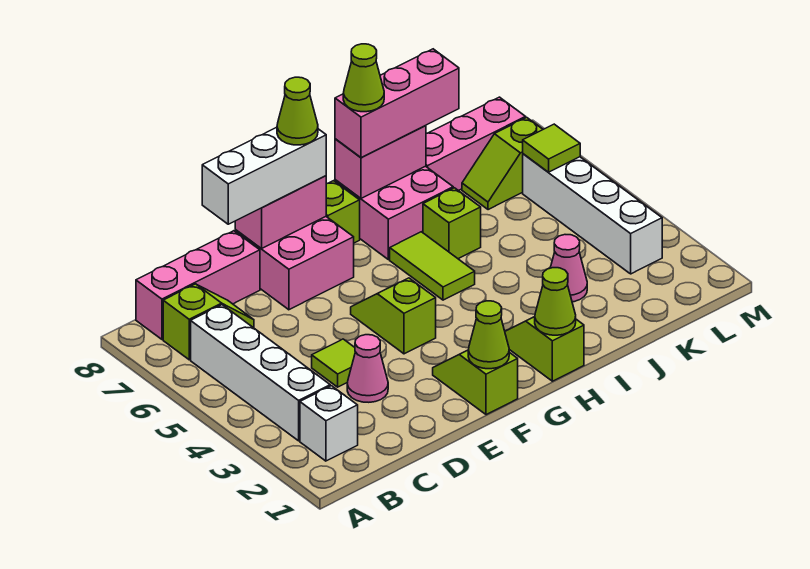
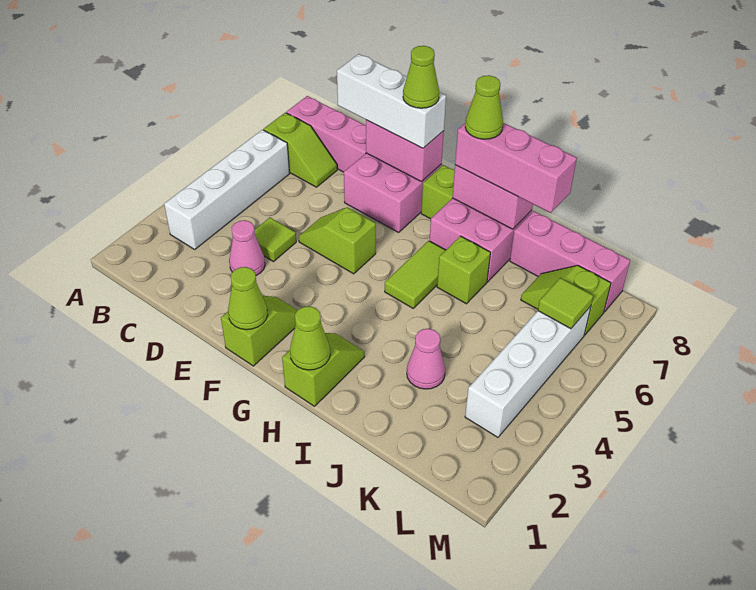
white 1x1 brick [300,386,358,461] -> none
lime 1x2 slope [351,278,436,354] -> lime 1x2 slope turned to [299,207,376,274]

